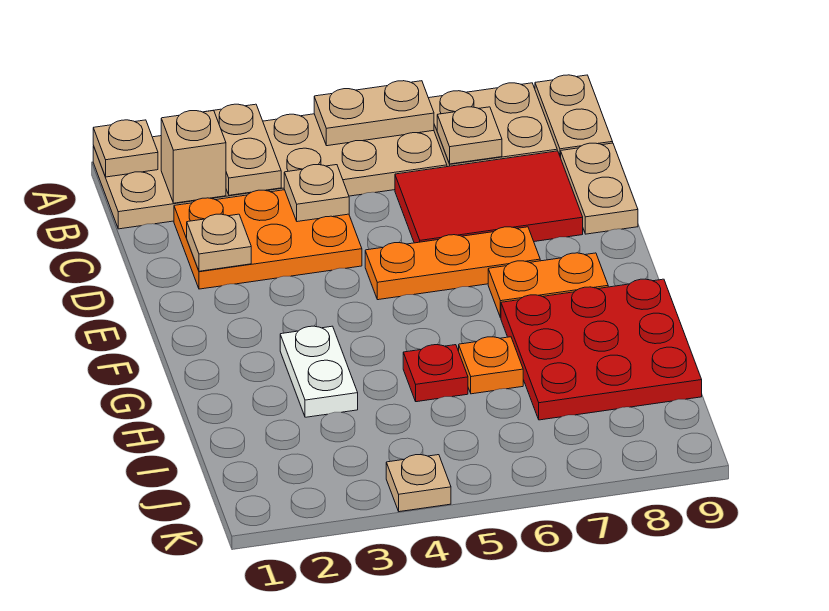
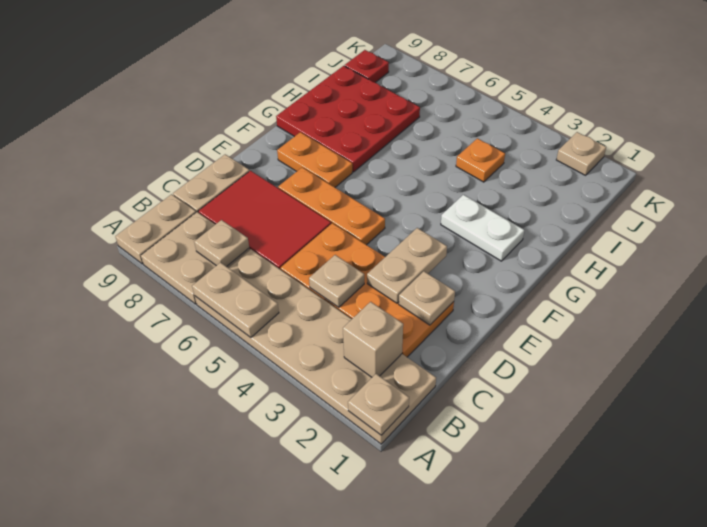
tan 1x2 plate [214,104,281,195] -> tan 1x2 plate moved to [367,228,447,303]
orange 2x3 plate [174,190,362,289] -> orange 2x4 plate [281,223,454,357]
white 1x2 plate [280,326,358,417] -> white 1x2 plate turned to [441,195,524,261]
red 1x1 plate [403,345,468,402] -> red 1x1 plate moved to [345,50,389,83]
orange 1x1 plate [459,337,523,394] -> orange 1x1 plate moved to [456,138,505,182]
tan 1x1 plate [386,455,451,512] -> tan 1x1 plate moved to [556,132,606,175]

